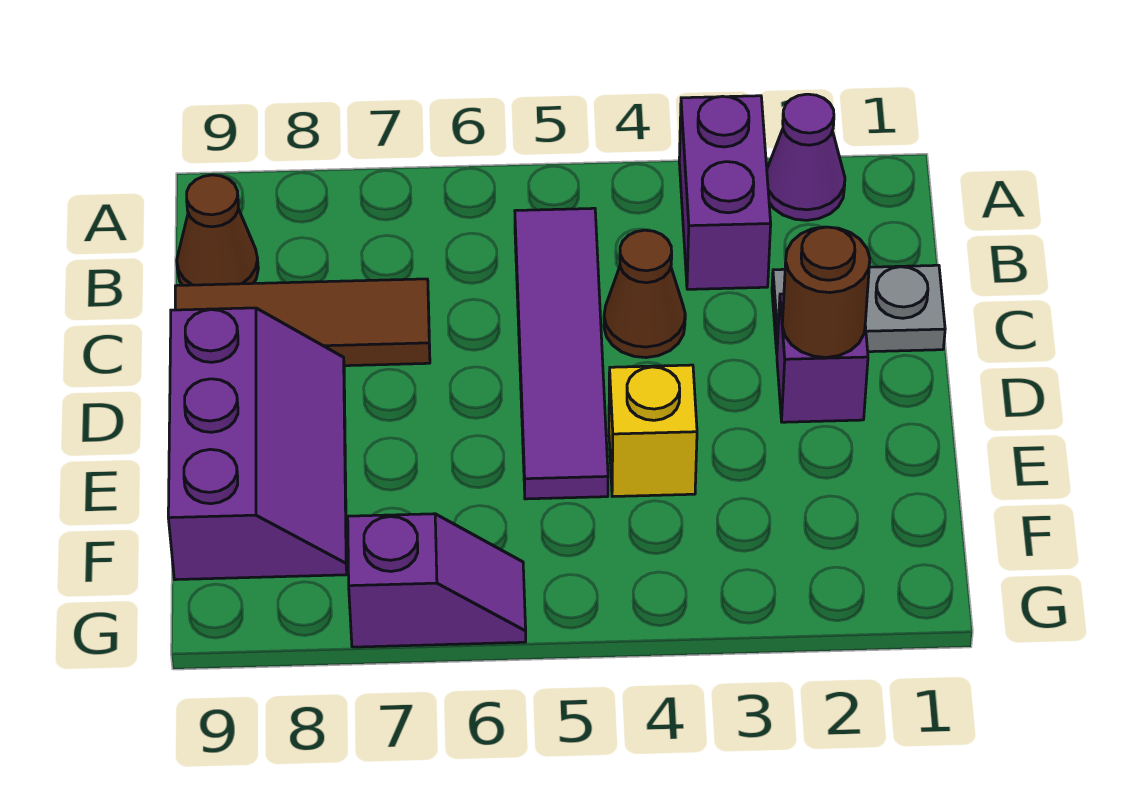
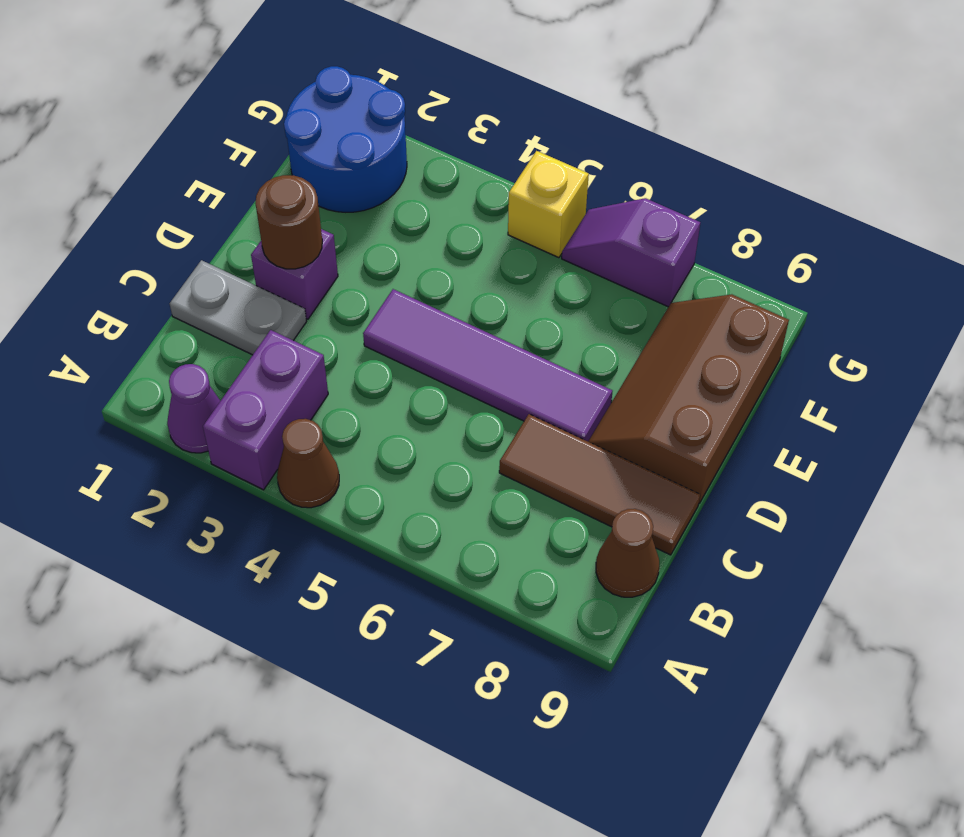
purple 1x4 tile [515,208,608,499] -> purple 1x4 tile turned to [363,289,612,441]
brown 1x1 cone [604,230,685,358] -> brown 1x1 cone moved to [277,419,339,508]
purple 2x3 slope [168,308,347,580] -> brown 2x3 slope [588,294,789,503]
yellow 1x1 brick [609,365,697,497] -> yellow 1x1 brick moved to [508,151,589,258]
none -> blue 2x2 round brick [284,66,407,212]

